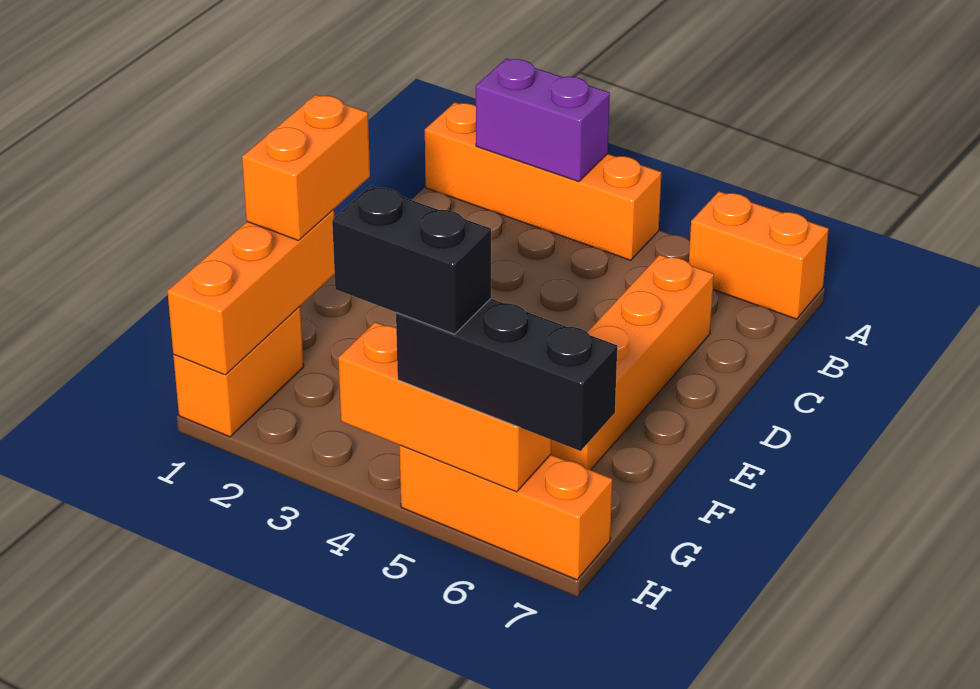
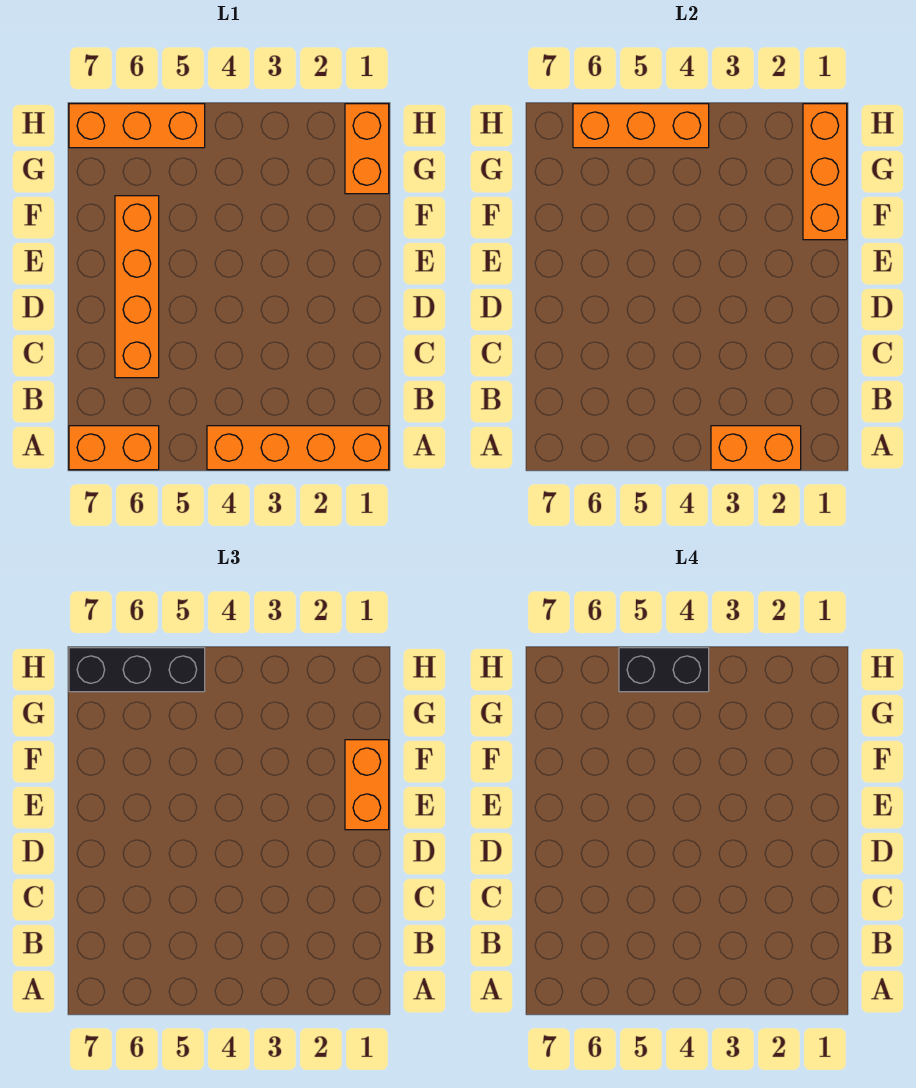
purple 1x2 brick [476,59,610,182] -> orange 1x2 brick [711,426,801,470]

